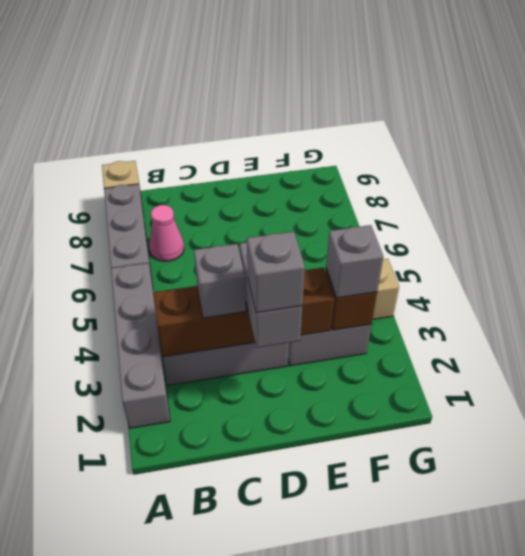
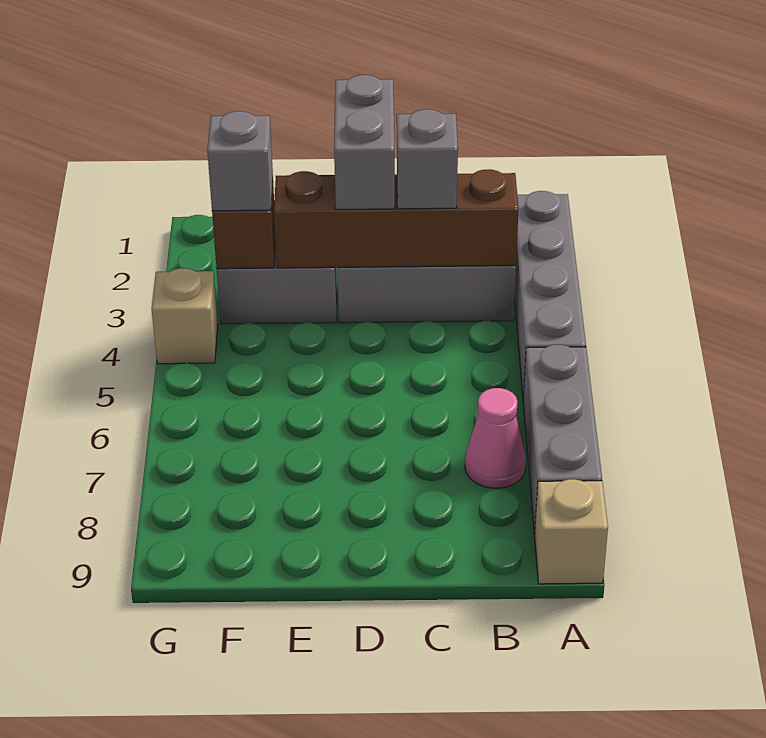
grey 1x1 brick [247,231,305,313] -> none

